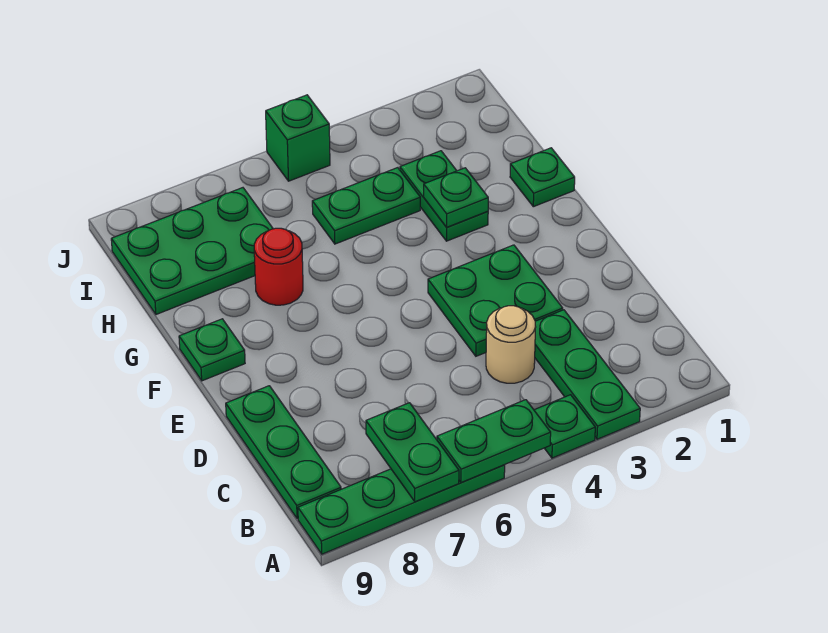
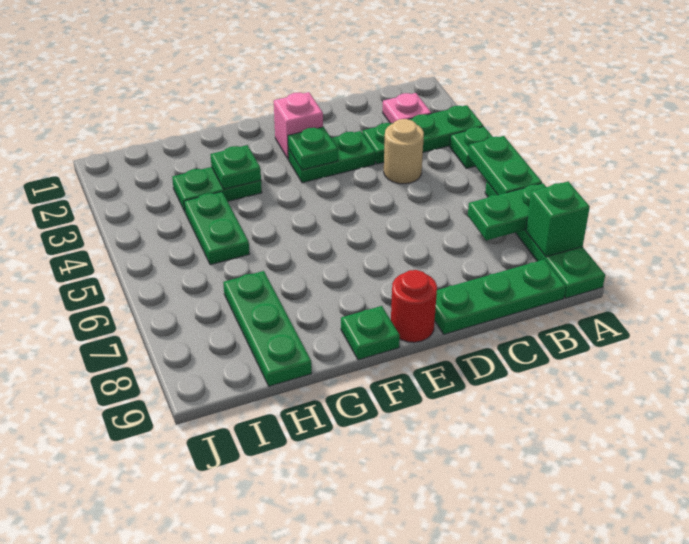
none -> pink 1x1 plate [383,93,431,123]
green 2x2 plate [428,245,563,356] -> green 1x2 plate [288,131,375,183]
none -> pink 1x1 brick [274,92,323,160]
green 1x1 plate [510,148,575,207] -> green 1x1 plate moved to [288,127,338,170]
red 1x1 round brick [254,228,303,305] -> red 1x1 round brick moved to [391,270,437,342]
green 2x3 plate [111,188,273,315] -> green 1x3 plate [223,271,312,386]
green 1x1 brick [266,95,330,181] -> green 1x1 brick moved to [526,181,590,257]

